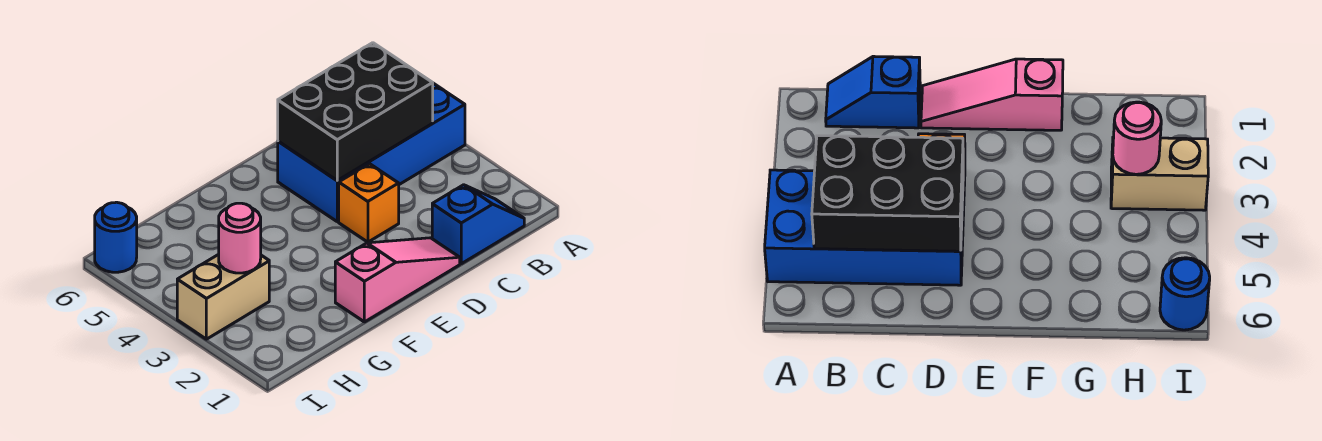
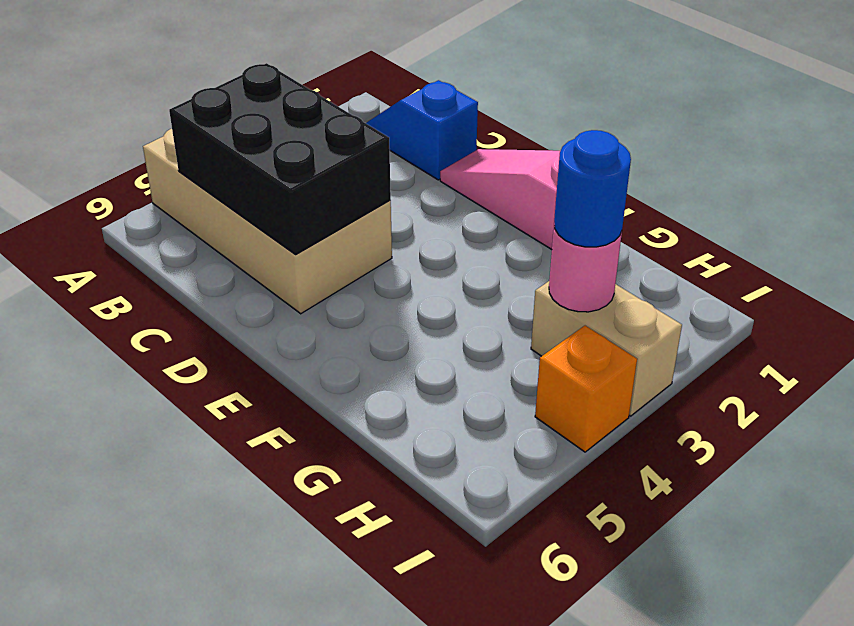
blue 2x4 brick [278,83,465,222] -> tan 2x4 brick [143,128,392,314]
orange 1x1 brick [339,164,399,242] -> orange 1x1 brick moved to [535,326,637,452]
blue 1x1 round brick [95,202,137,272] -> blue 1x1 round brick moved to [554,130,631,247]

